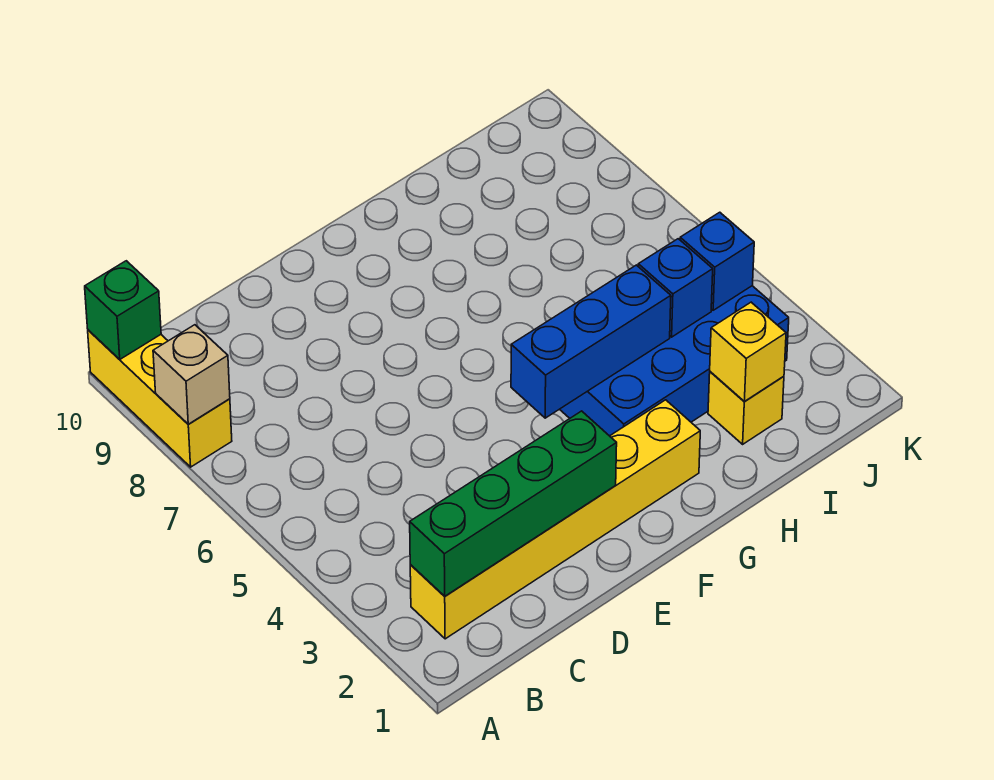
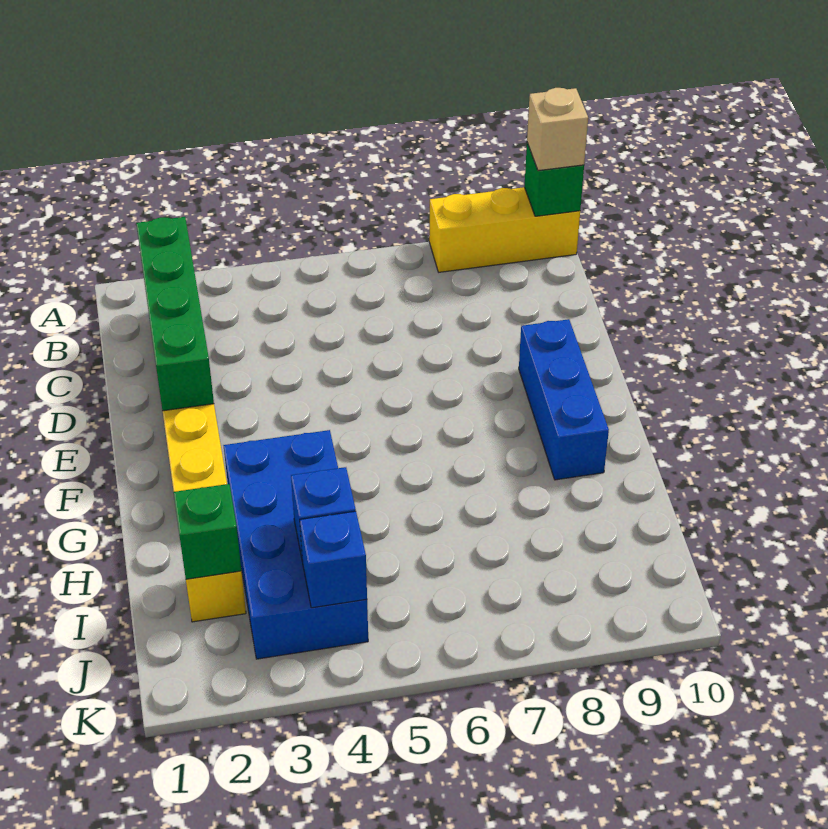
tan 1x1 brick [153,325,230,424] -> tan 1x1 brick moved to [527,88,588,171]
blue 1x3 brick [511,265,671,418] -> blue 1x3 brick moved to [519,319,609,480]
yellow 1x1 brick [710,302,786,401] -> green 1x1 brick [174,484,241,579]

